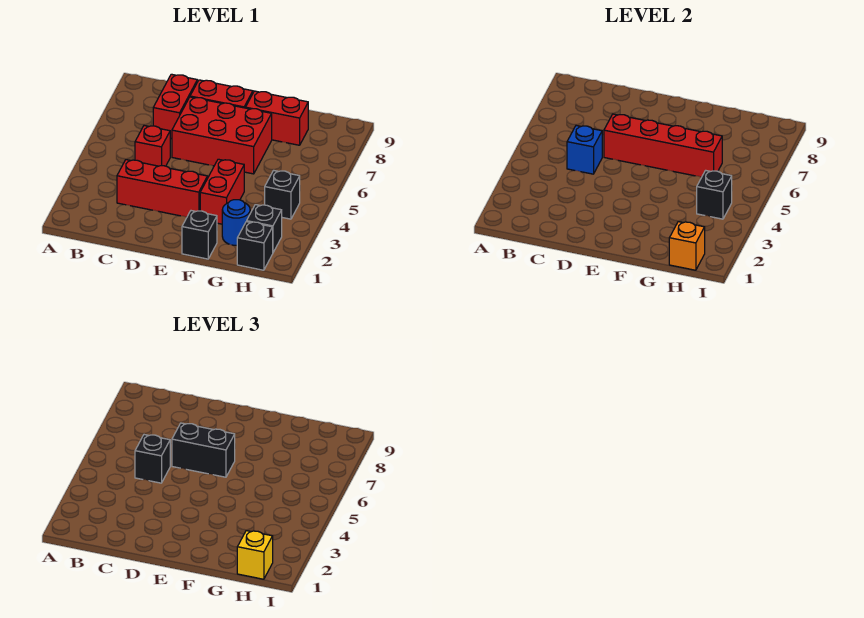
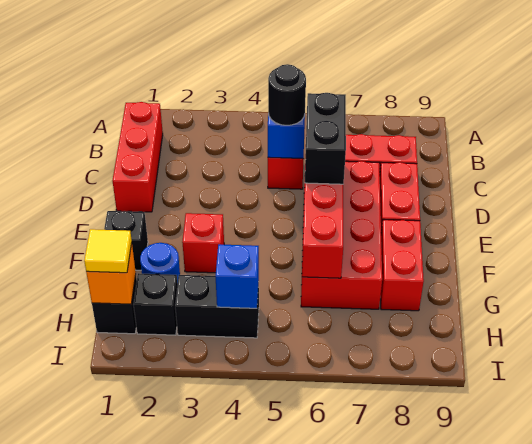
red 1x3 brick [117,160,207,217] -> red 1x3 brick moved to [113,102,163,212]
black 1x1 brick [135,435,170,483] -> black 1x1 round brick [268,64,306,125]
red 2x3 brick [172,97,272,174] -> red 2x4 brick [301,161,382,309]
red 1x2 brick [200,159,244,224] -> red 1x1 brick [182,213,224,273]
yellow 1x1 brick [237,531,273,579] -> yellow 1x1 tile [84,229,132,273]
black 1x1 brick [265,170,300,219] -> black 1x2 brick [175,275,259,338]
black 1x1 brick [697,170,732,219] -> blue 1x1 brick [215,244,259,308]

